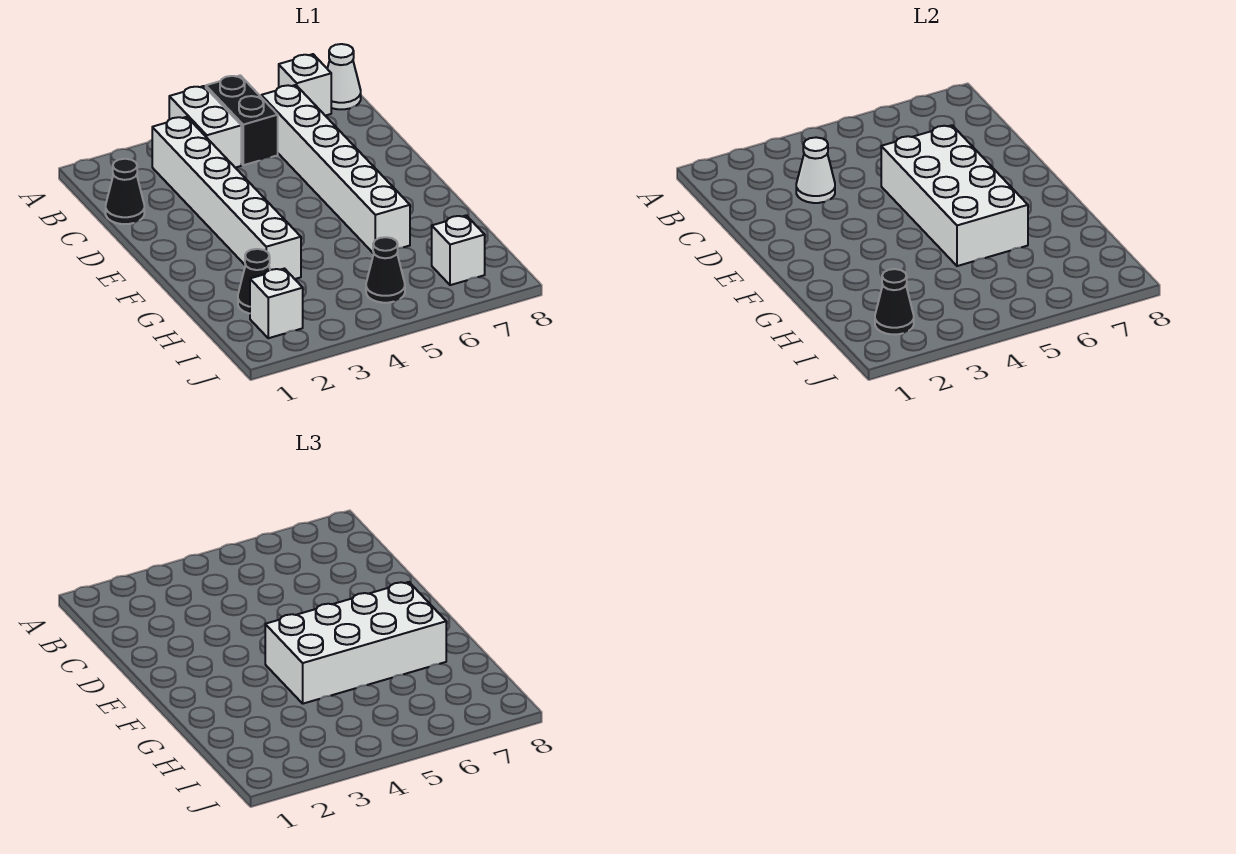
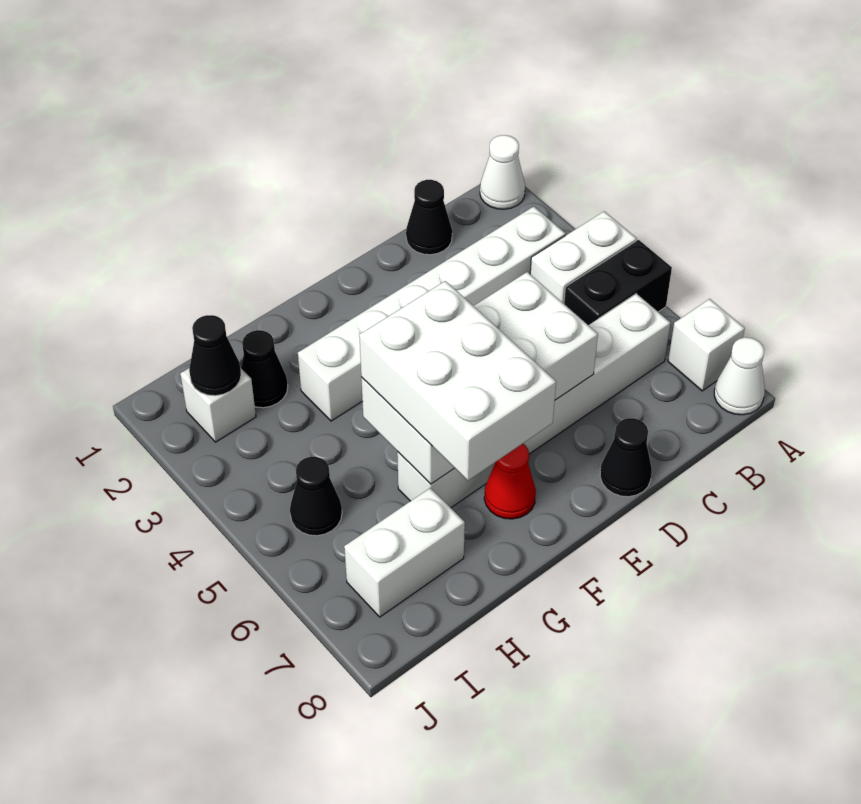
white 1x1 cone [796,137,835,203] -> white 1x1 cone moved to [480,135,525,209]
none -> black 1x1 cone [600,418,652,497]
white 2x4 brick [265,582,446,704] -> white 2x3 brick [359,281,556,481]
none -> red 1x1 cone [484,444,536,519]
white 1x1 brick [432,215,485,285] -> white 1x2 brick [344,488,465,617]

